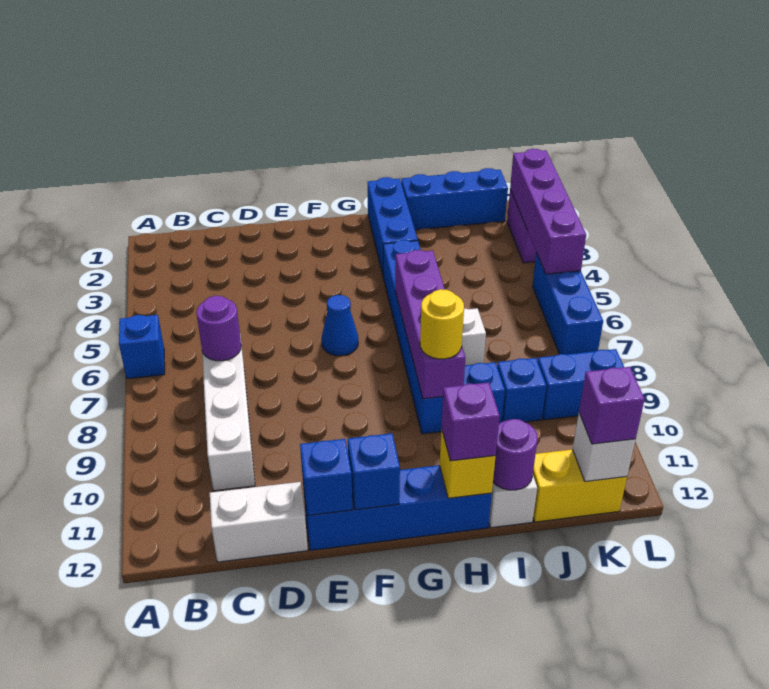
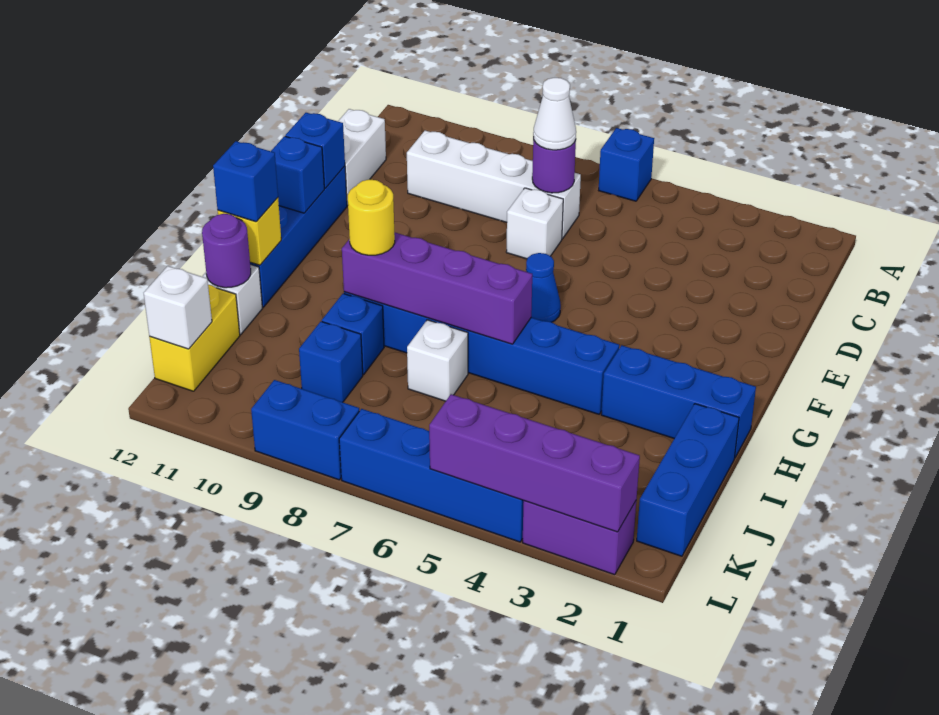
none -> white 1x1 cone [533,78,576,150]
none -> white 1x1 brick [506,188,563,259]
purple 1x1 brick [441,382,500,461] -> blue 1x1 brick [213,141,278,222]
blue 1x2 brick [538,349,624,420] -> blue 1x2 brick turned to [251,380,359,480]
purple 1x1 brick [579,367,645,444] -> none
blue 1x3 brick [533,253,603,354] -> blue 1x4 brick [339,409,524,542]

